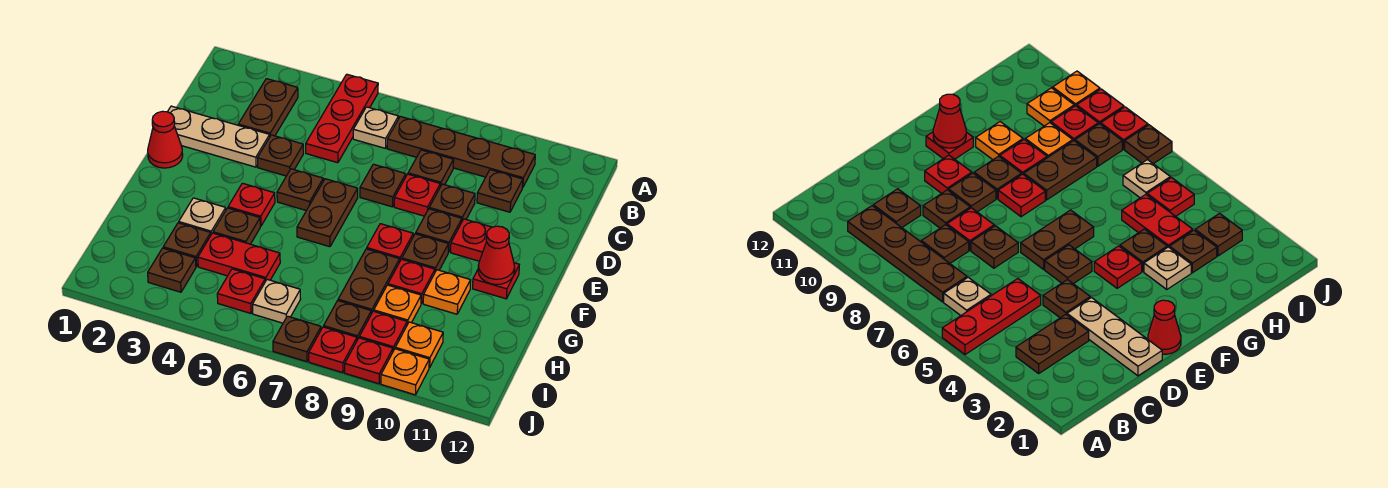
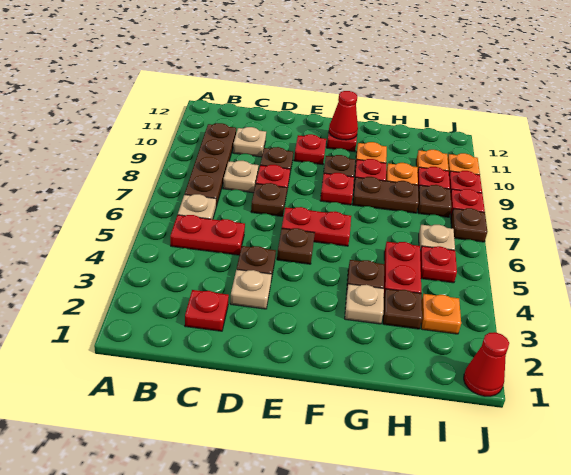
red 1x3 plate [306,74,378,163] -> red 1x2 plate [170,215,245,255]
brown 1x2 plate [238,79,298,136] -> none
brown 1x1 plate [408,150,454,187] -> tan 1x1 plate [223,161,259,193]
brown 1x1 plate [477,170,523,212] -> tan 1x1 plate [233,127,266,157]
tan 1x3 plate [168,106,270,167] -> tan 1x1 plate [230,270,272,309]
red 1x1 cone [148,111,183,168] -> red 1x1 cone moved to [464,332,509,396]
brown 1x2 plate [297,179,358,247] -> red 1x2 plate [282,207,351,246]
brown 1x1 plate [416,209,462,252] -> none
red 1x1 plate [228,183,275,226] -> red 1x1 plate moved to [185,290,229,331]
brown 1x1 plate [148,248,196,292] -> orange 1x1 plate [421,294,461,334]

